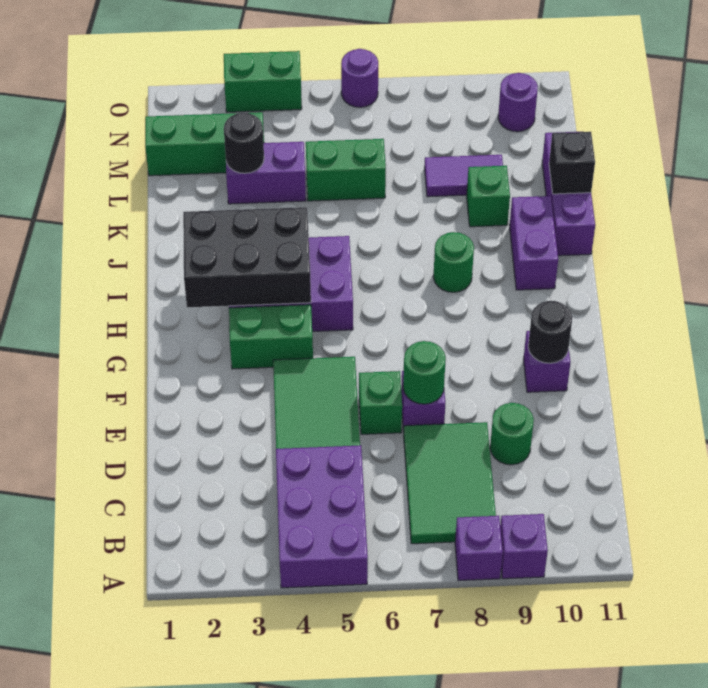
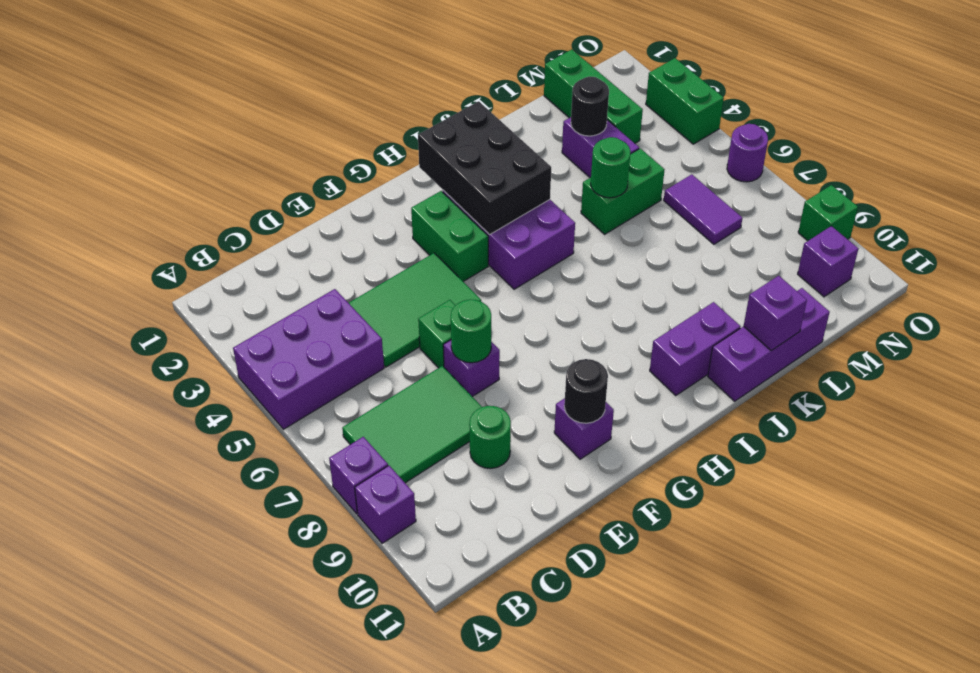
green 1x1 round brick [433,232,474,292] -> green 1x1 round brick moved to [591,137,631,198]
green 1x1 brick [467,166,510,227] -> green 1x1 brick moved to [798,185,858,241]
black 1x1 brick [549,132,595,194] -> purple 1x1 brick [744,276,807,351]
green 1x2 brick [306,139,386,201] -> green 1x2 brick turned to [581,148,665,234]
purple 1x2 tile [425,155,503,197] -> purple 1x2 tile moved to [664,174,742,244]
purple 1x1 round brick [498,73,538,132] -> purple 1x1 brick [798,226,858,297]

